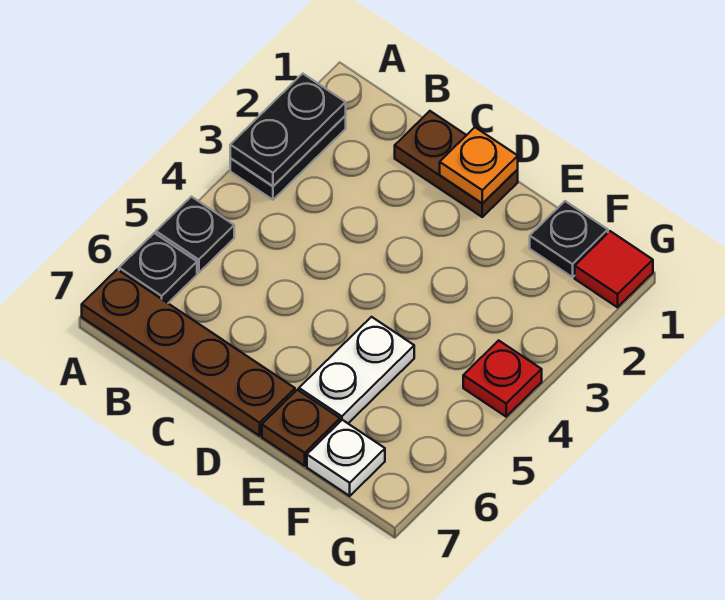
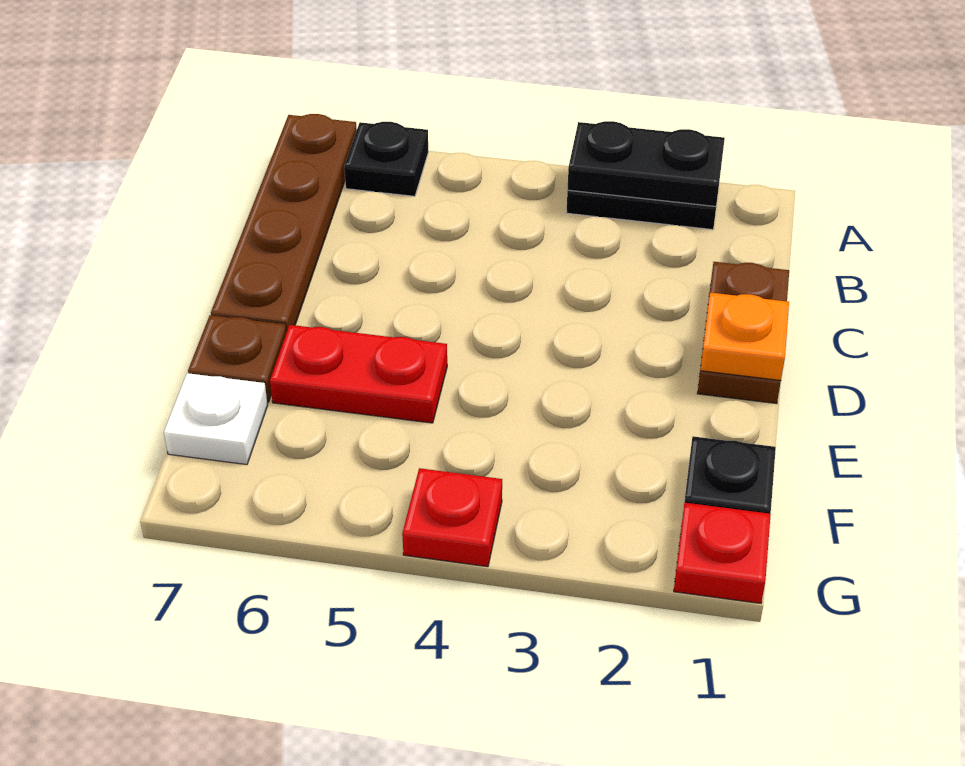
black 1x1 plate [156,197,234,273] -> none
white 1x2 plate [299,317,414,423] -> red 1x2 plate [270,325,447,423]
red 1x1 tile [575,231,653,307] -> red 1x1 plate [674,503,771,603]

